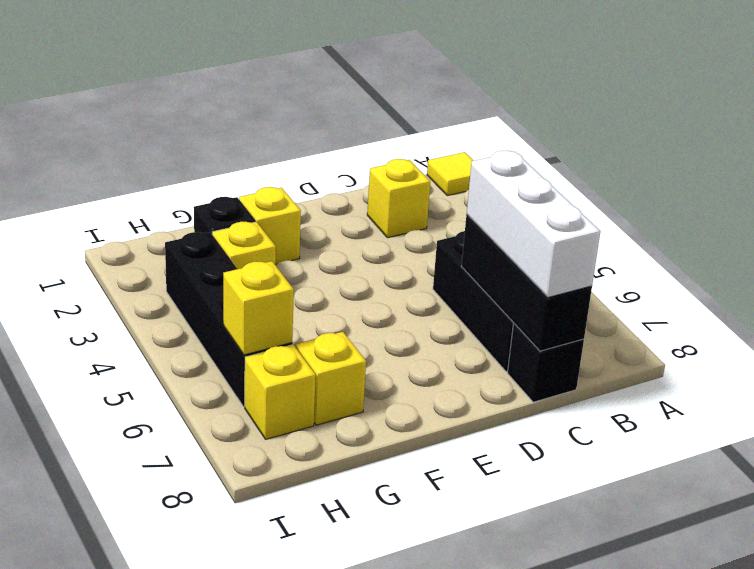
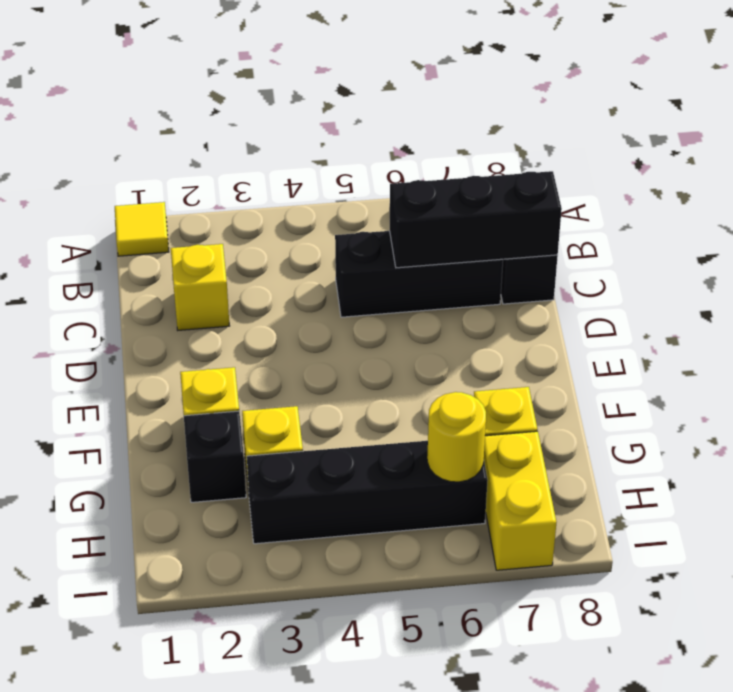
white 1x3 brick [466,151,600,298] -> none
yellow 1x1 brick [223,261,294,355] -> yellow 1x1 round brick [427,392,486,482]
yellow 1x1 brick [245,345,316,439] -> yellow 1x2 brick [484,431,556,570]

